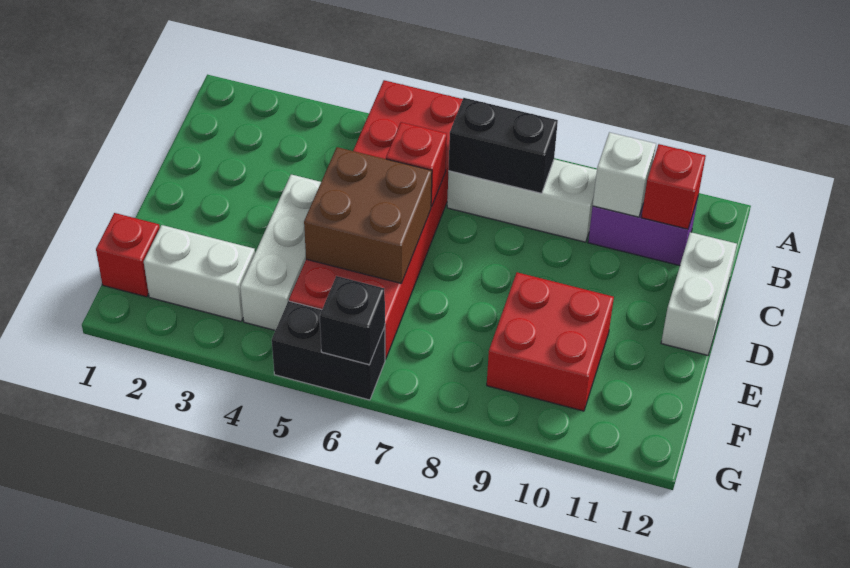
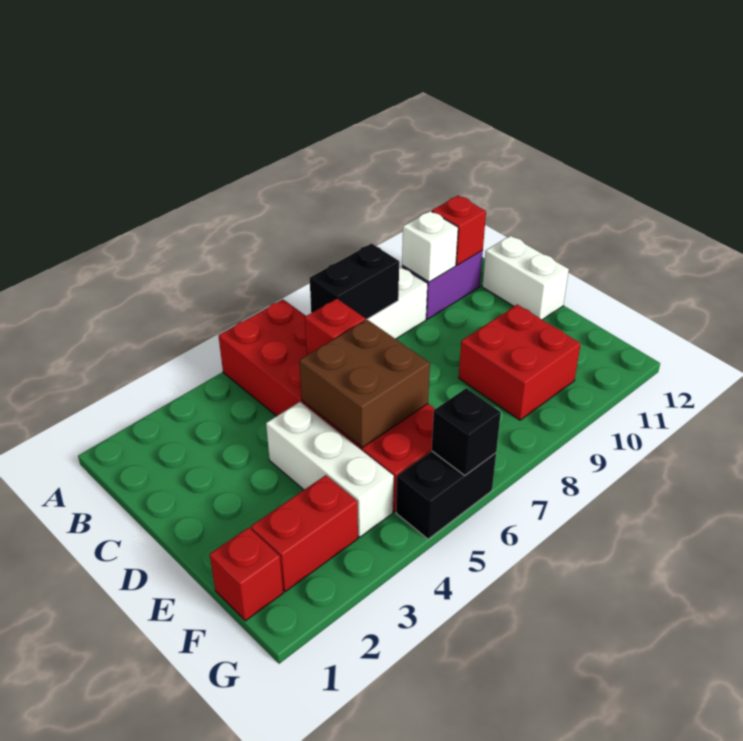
white 1x2 brick [144,225,255,321] -> red 1x2 brick [251,475,358,592]

